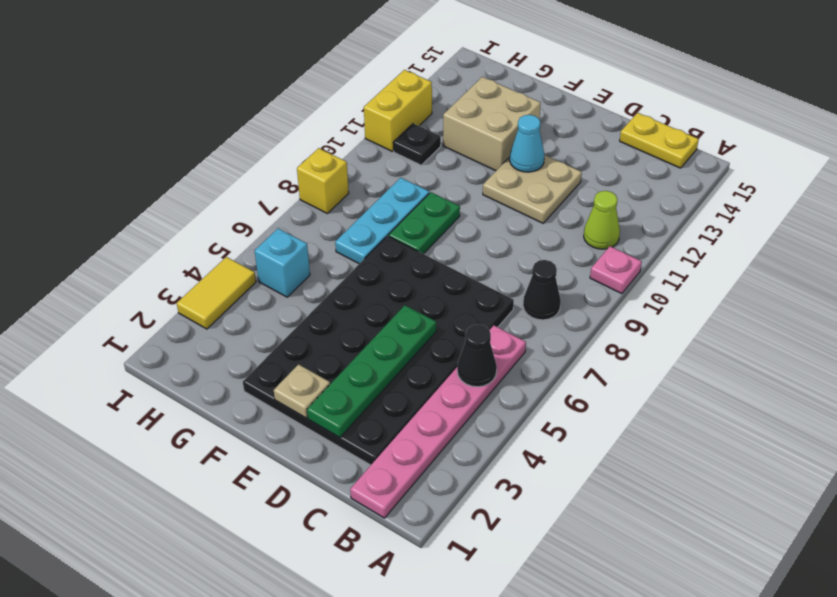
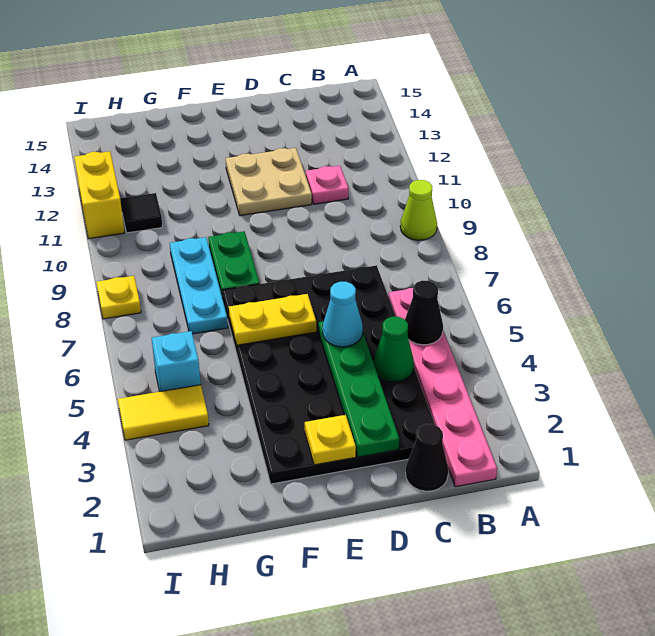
pink 1x1 plate [590,246,642,294] -> pink 1x1 plate moved to [306,166,349,204]
black 1x1 cone [523,260,561,320] -> black 1x1 cone moved to [406,424,448,491]
lime 1x1 cone [584,191,620,249] -> lime 1x1 cone moved to [400,180,437,240]
yellow 1x2 plate [620,113,699,168] -> yellow 1x2 plate moved to [229,294,316,345]
none -> green 1x1 cone [373,317,414,382]
tan 1x1 plate [274,364,330,418] -> yellow 1x1 plate [305,415,356,465]
cyan 1x1 cone [510,115,545,172] -> cyan 1x1 cone moved to [323,282,363,347]
tan 2x2 brick [443,77,541,171] -> none
black 1x1 plate [393,123,441,165] -> black 1x1 tile [120,193,163,233]
yellow 1x2 tile [177,257,256,329] -> yellow 1x2 tile turned to [118,385,209,440]
yellow 1x1 brick [297,148,349,213] -> yellow 1x1 plate [96,276,141,319]

